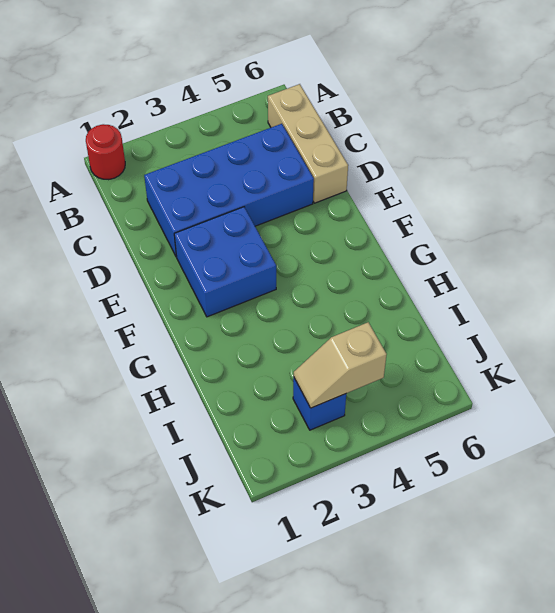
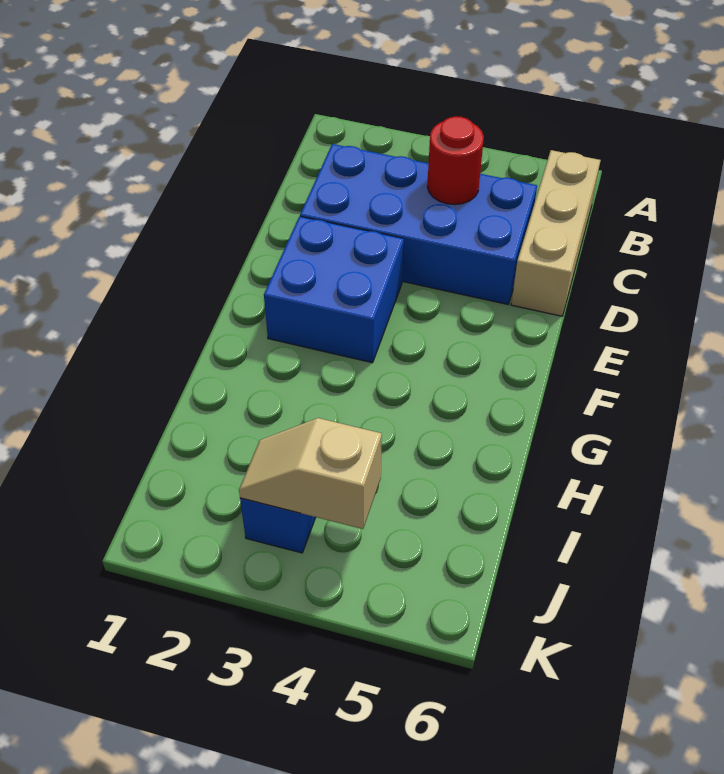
red 1x1 round brick [86,124,125,180] -> red 1x1 round brick moved to [427,116,484,205]

